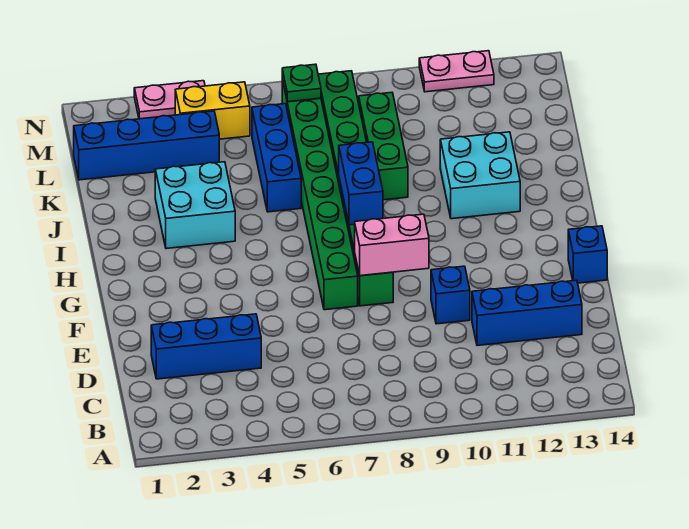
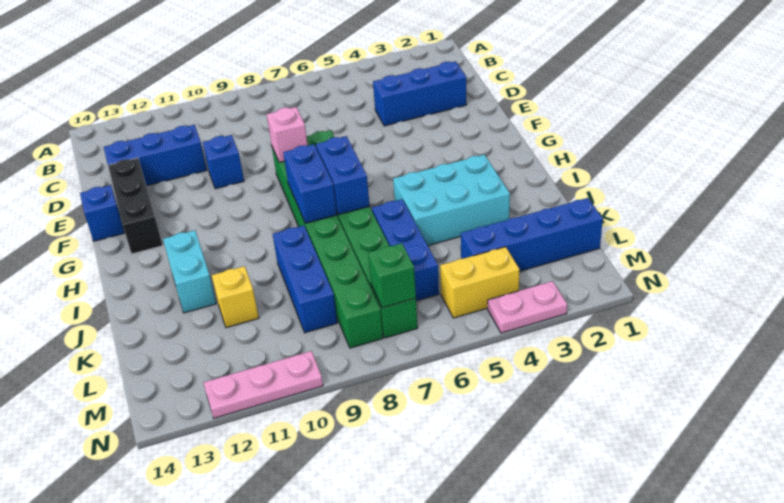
none -> black 1x3 brick [108,158,163,254]
pink 1x2 brick [355,214,429,276] -> pink 1x1 brick [267,107,308,162]
none -> blue 1x2 brick [316,136,370,214]
cyan 2x2 brick [155,162,235,249] -> cyan 2x3 brick [393,155,510,245]
cyan 2x2 brick [440,132,520,219] -> cyan 1x2 brick [163,230,216,313]
green 1x3 brick [359,92,408,200] -> blue 1x3 brick [273,225,337,333]
none -> yellow 1x1 brick [212,266,259,328]
green 1x1 plate [282,64,321,102] -> green 1x1 brick [368,243,416,308]
pink 1x2 plate [419,51,494,92] -> pink 1x3 plate [203,351,323,418]

